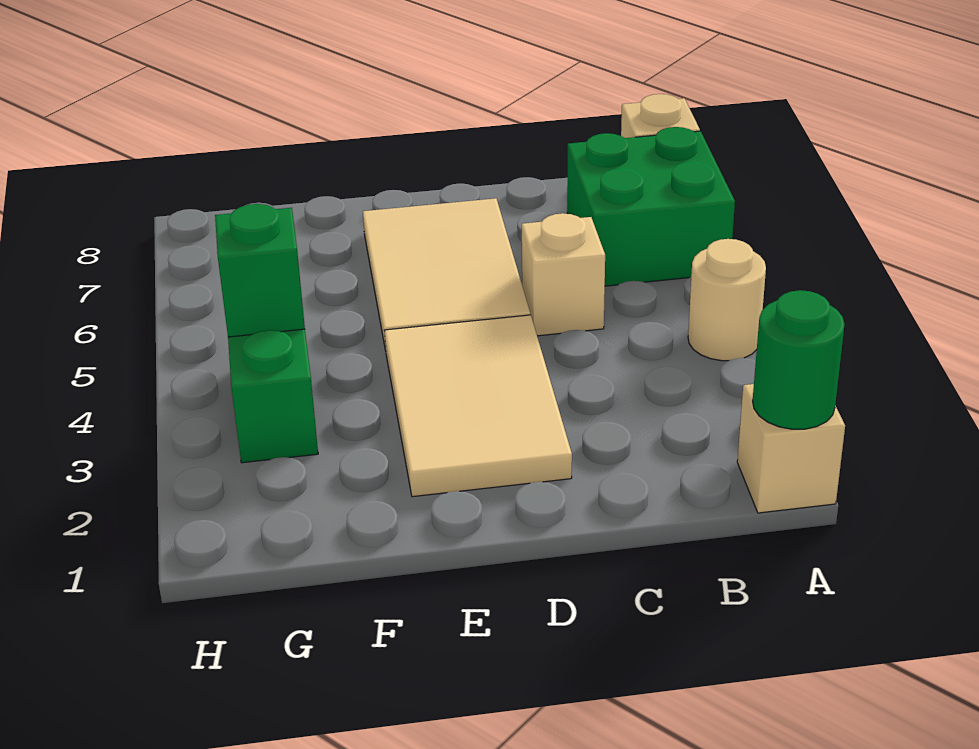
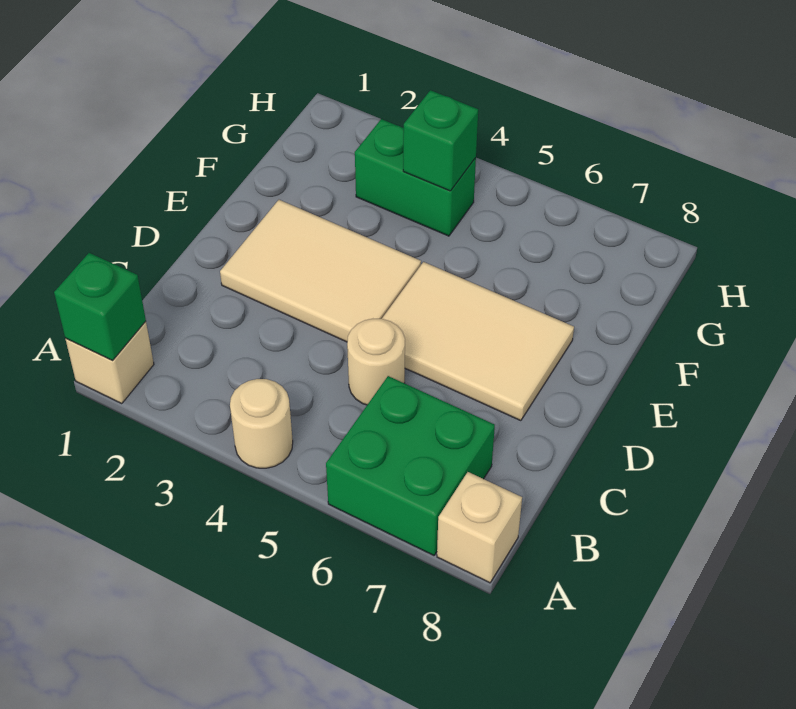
green 1x1 round brick [753,290,845,429] -> green 1x1 brick [54,253,146,360]
tan 1x1 brick [522,213,605,336] -> tan 1x1 round brick [347,319,405,405]

